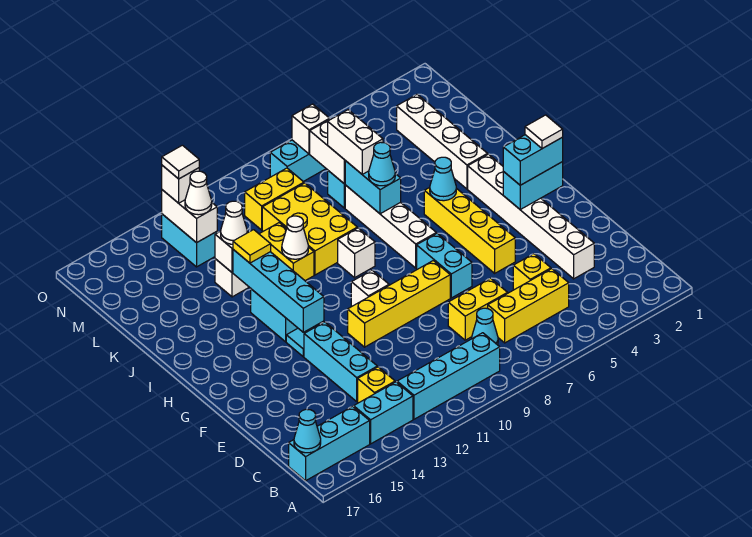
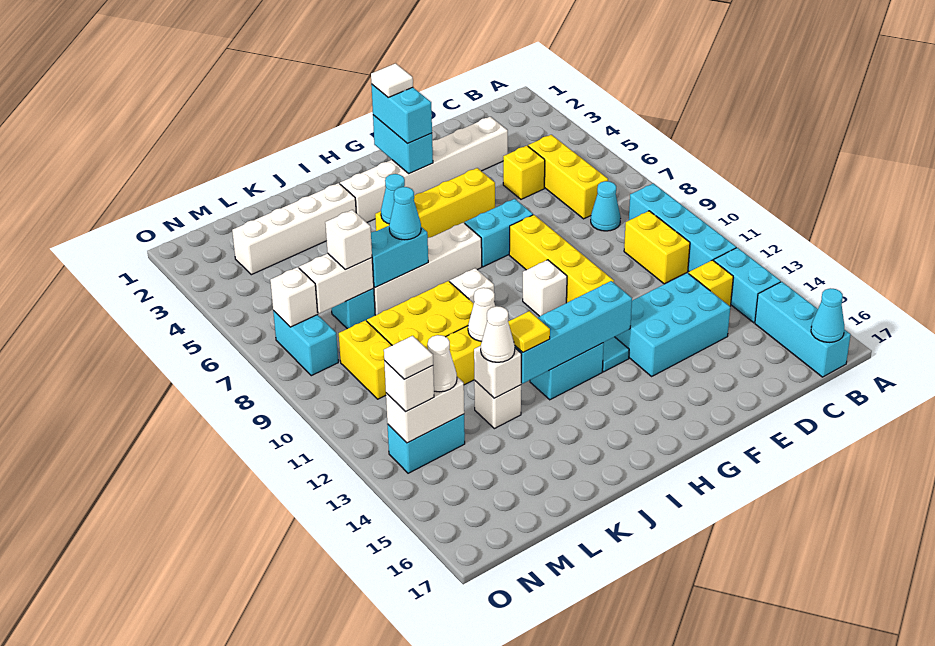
yellow 1x2 brick [448,278,508,340] -> yellow 1x2 brick moved to [624,211,690,284]
cyan 1x3 brick [304,322,377,401] -> cyan 2x3 brick [615,273,730,376]
white 1x2 brick [328,110,383,174] -> white 1x1 brick [325,210,372,270]

